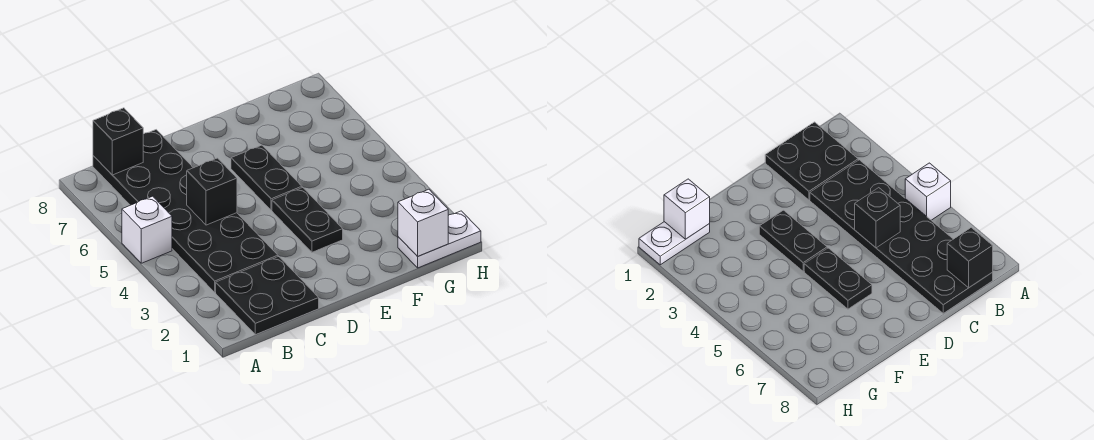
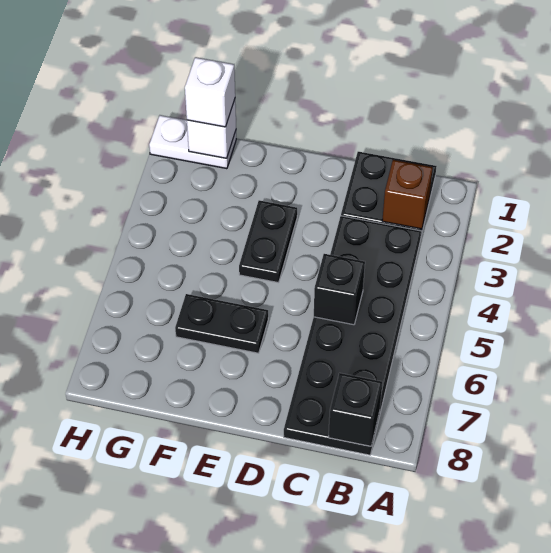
white 1x1 brick [122,196,172,263] -> white 1x1 brick moved to [185,57,235,127]
none -> brown 1x1 brick [382,160,433,229]
black 1x2 plate [231,145,302,210] -> black 1x2 plate turned to [175,294,268,353]

